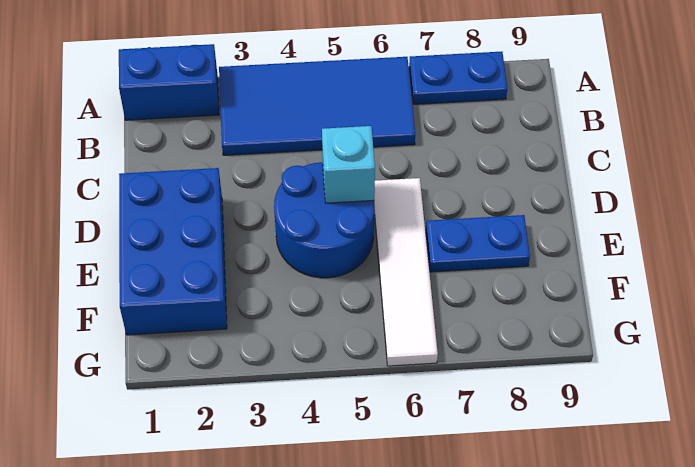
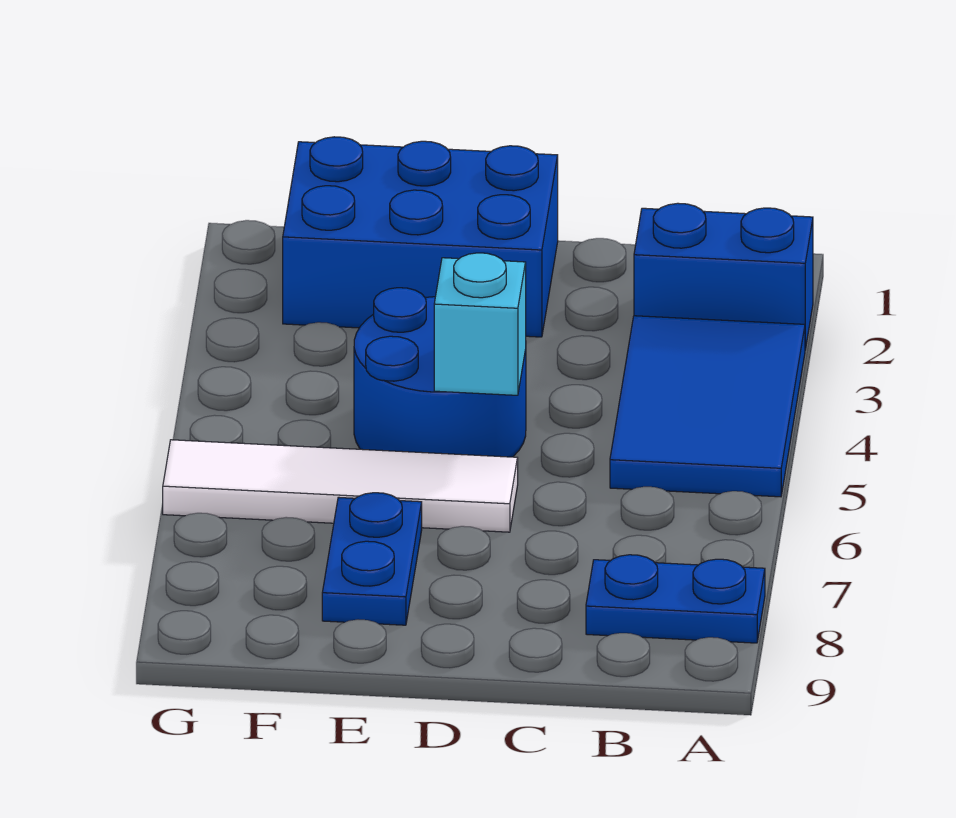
blue 1x2 brick [119,44,219,120] -> blue 1x2 brick turned to [634,203,813,350]
blue 2x4 tile [219,57,415,155] -> blue 2x3 tile [610,316,805,497]
blue 1x2 plate [409,52,507,104] -> blue 1x2 plate turned to [586,555,765,643]

